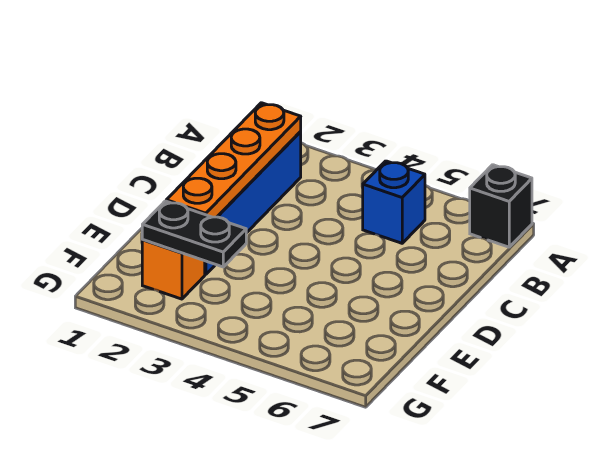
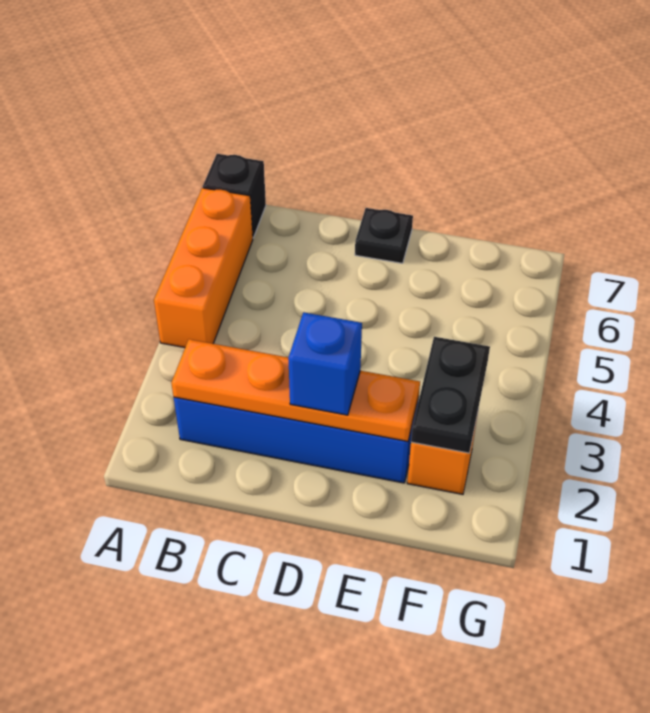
none -> orange 1x3 brick [154,188,253,348]
blue 1x1 brick [363,161,425,243] -> blue 1x1 brick moved to [288,312,362,415]
none -> black 1x1 plate [355,208,413,263]

